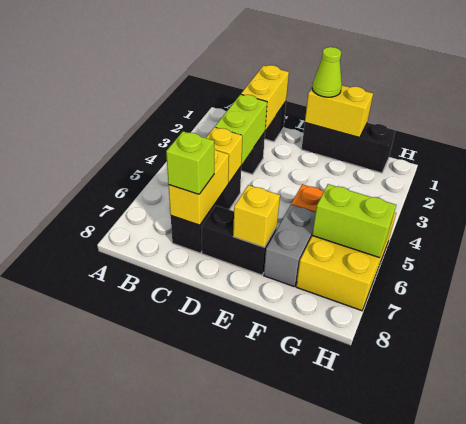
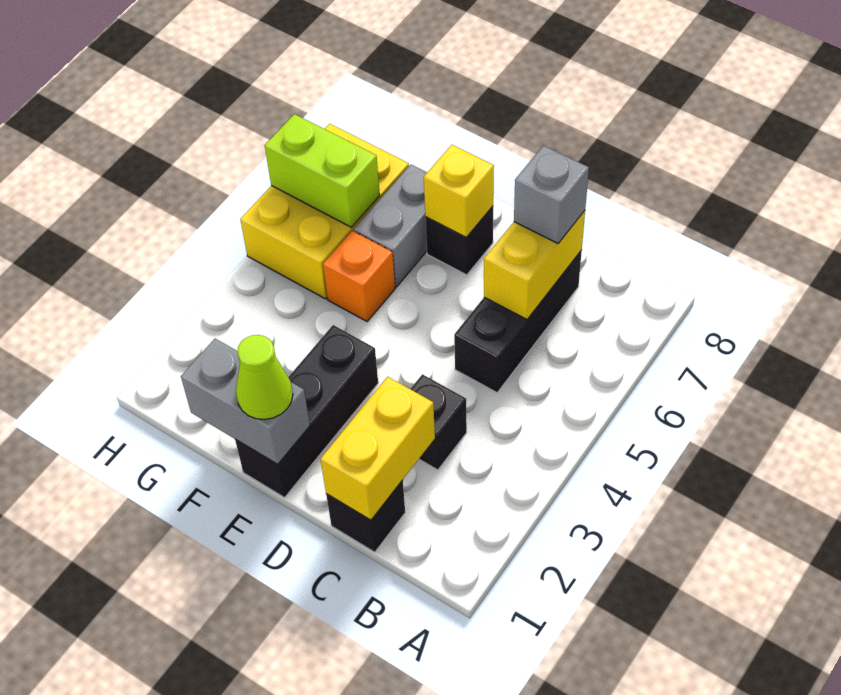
lime 1x2 brick [215,94,267,164] -> none
yellow 1x1 brick [206,127,243,183] -> none
lime 1x1 brick [166,131,214,194] -> grey 1x1 brick [514,145,589,243]
black 1x2 brick [201,206,277,275] -> black 1x1 brick [425,206,493,275]
black 1x3 brick [302,123,396,173] -> black 1x3 brick turned to [235,325,378,498]
yellow 1x2 brick [305,85,373,137] -> grey 1x2 brick [181,339,310,464]

